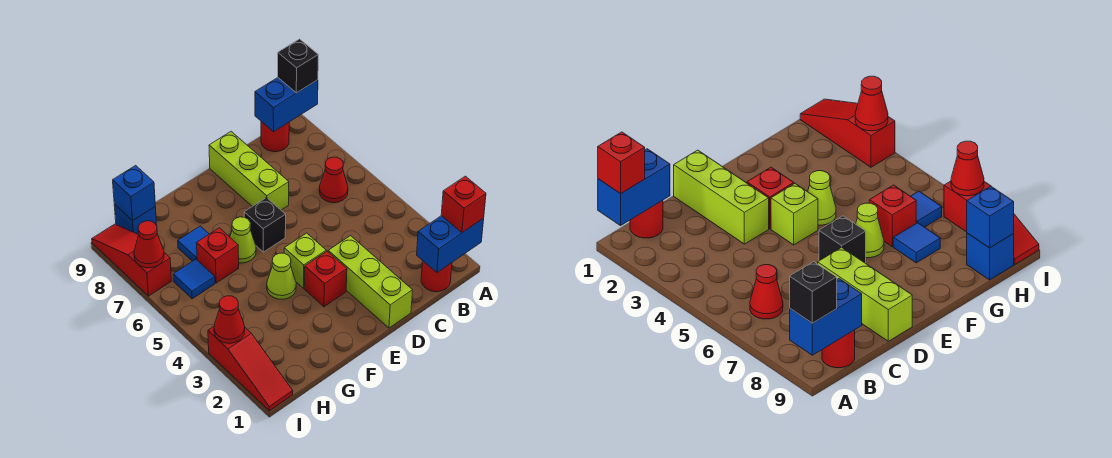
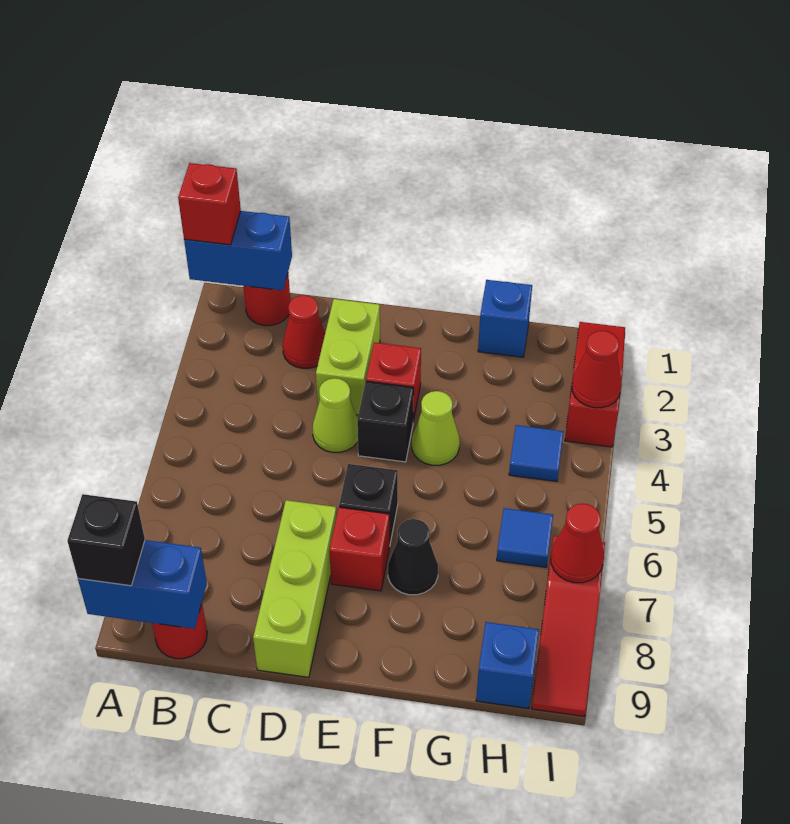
red 1x1 cone [319,157,348,203] -> red 1x1 cone moved to [283,295,325,368]
lime 1x3 brick [328,236,413,328] -> lime 1x2 brick [316,299,380,415]
lime 1x1 brick [284,233,326,288] -> black 1x1 brick [357,382,414,462]
lime 1x1 cone [230,217,256,263] -> lime 1x1 cone moved to [313,378,358,452]
none -> black 1x1 cone [388,519,438,595]
red 1x1 brick [197,228,239,283] -> red 1x1 brick moved to [329,507,389,591]
blue 1x1 tile [178,226,209,261] -> blue 1x1 tile moved to [509,425,564,481]
blue 1x1 brick [113,166,155,221] -> blue 1x1 brick moved to [478,280,532,357]

